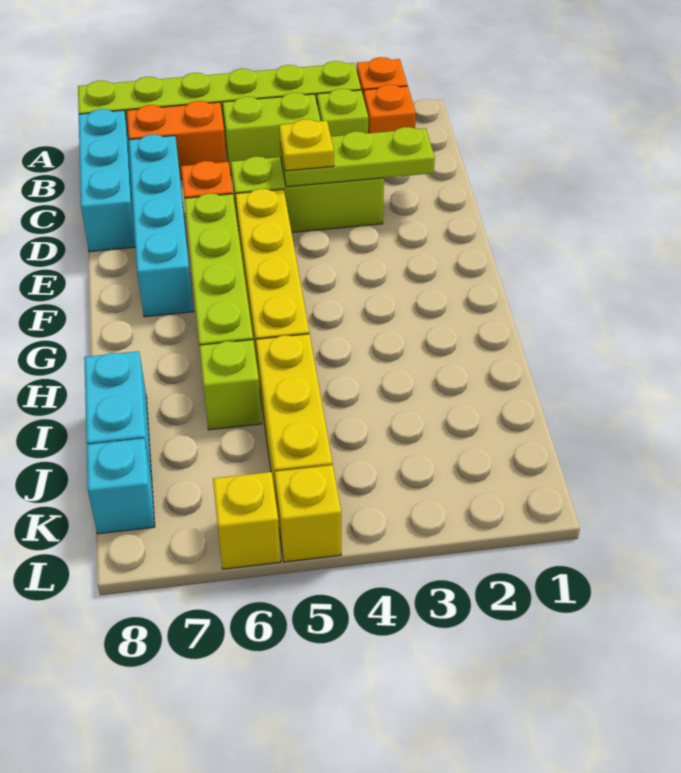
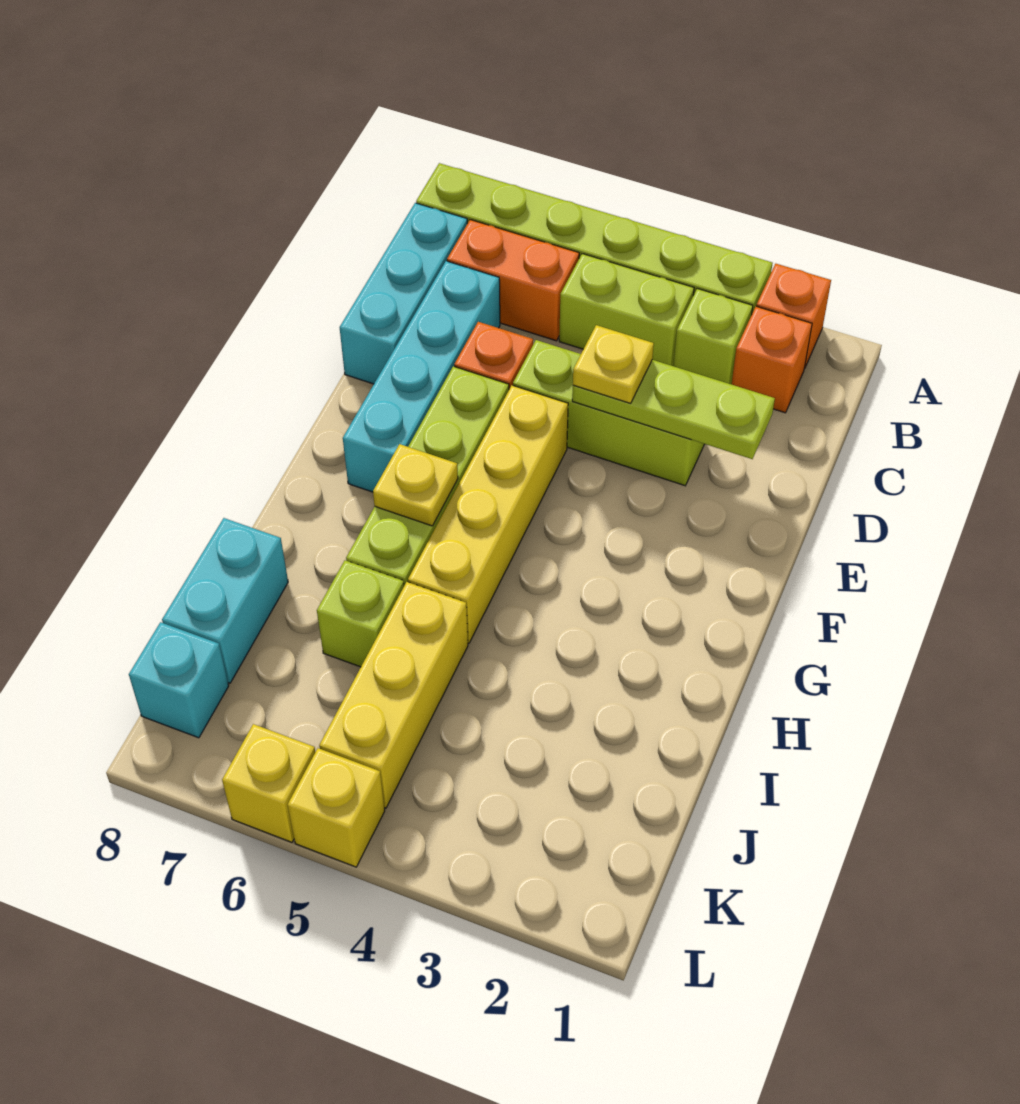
none -> yellow 1x1 plate [373,444,458,526]

